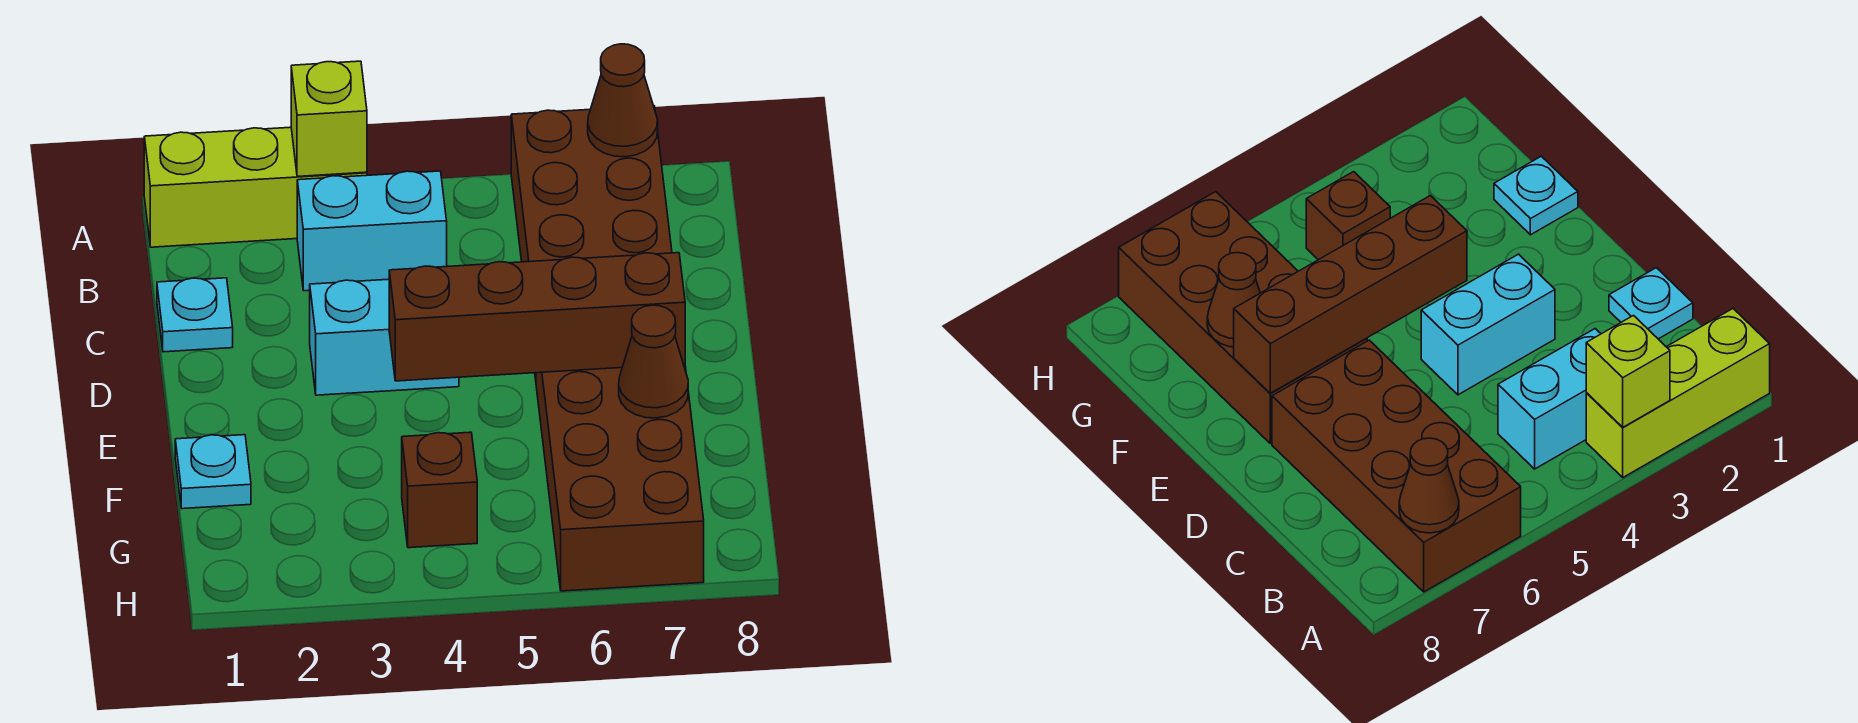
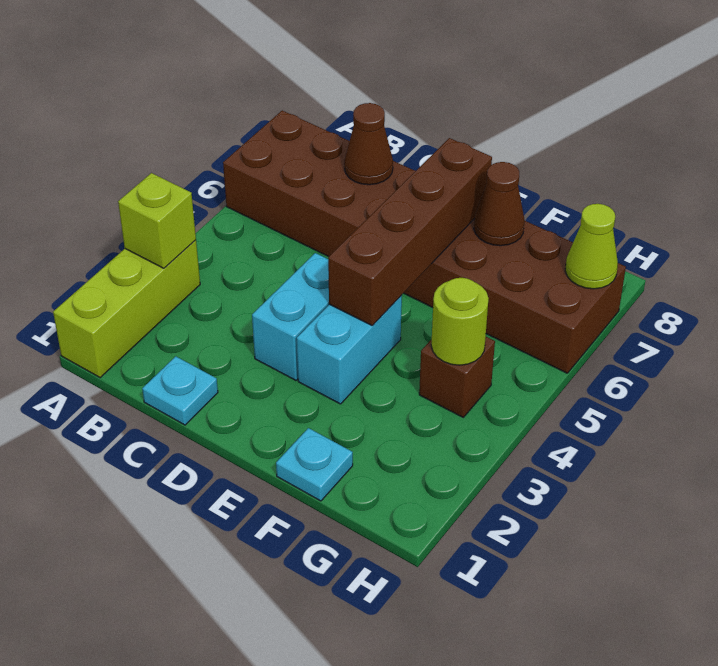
brown 1x1 cone [588,44,658,157] -> brown 1x1 cone moved to [344,103,393,185]
cyan 1x2 brick [297,171,447,291] -> cyan 1x2 brick moved to [297,295,402,404]
none -> lime 1x1 round brick [431,278,489,365]
none -> lime 1x1 cone [565,204,618,289]

